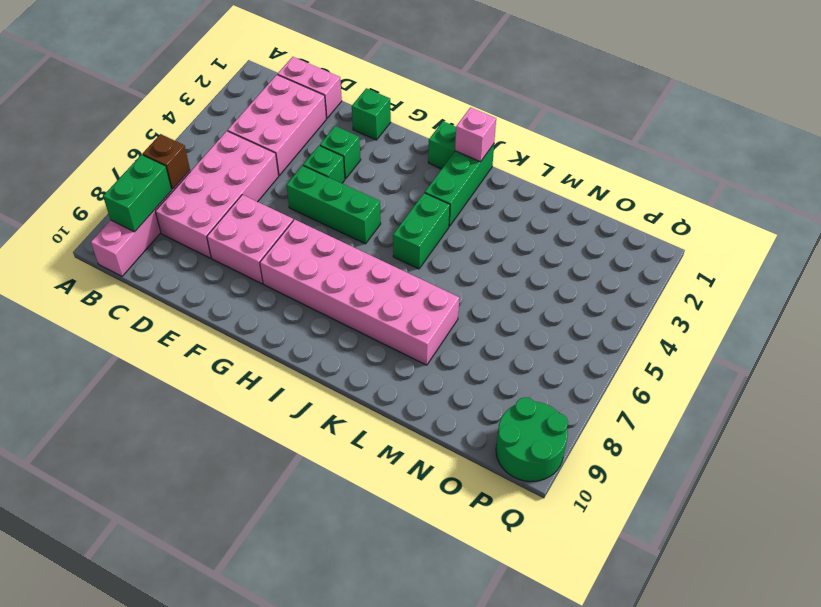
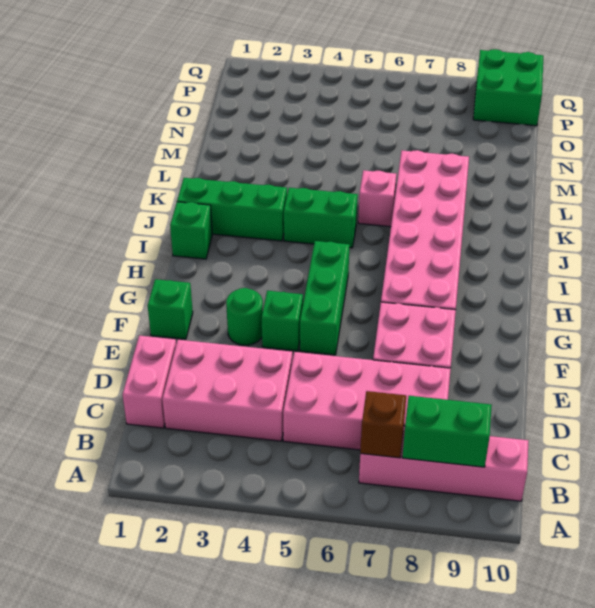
green 1x1 brick [320,126,361,179] -> green 1x1 round brick [226,288,263,345]
pink 1x1 brick [455,107,496,162] -> pink 1x1 brick moved to [358,170,396,227]
green 2x2 round brick [496,397,568,482] -> green 2x2 brick [473,49,543,126]

